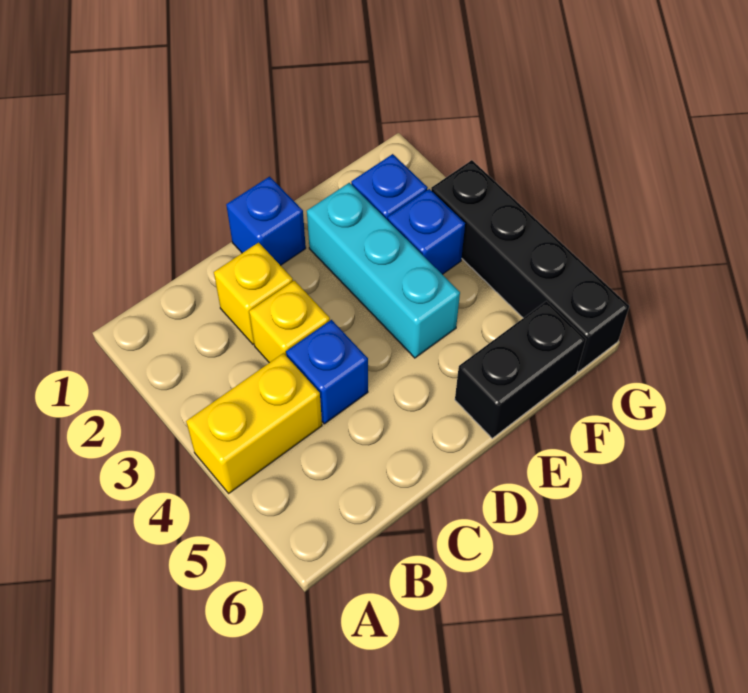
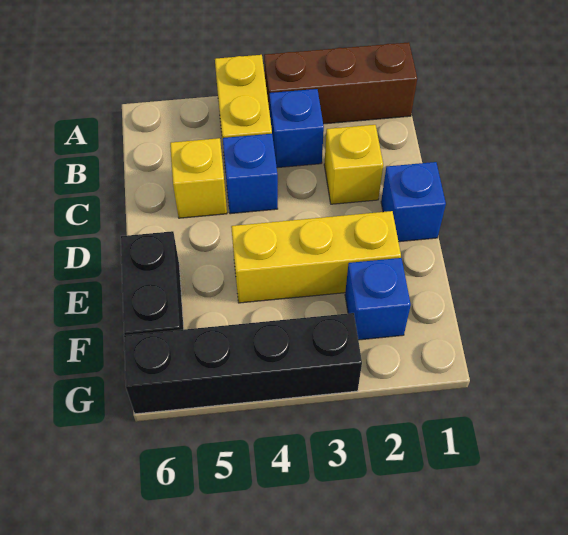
none -> brown 1x3 brick [264,42,417,124]
yellow 1x1 brick [249,280,330,363] -> yellow 1x1 brick moved to [170,138,227,218]
cyan 1x3 brick [307,183,460,358] -> yellow 1x3 brick [231,211,401,303]
blue 1x1 brick [388,189,465,274] -> blue 1x1 brick moved to [269,89,324,168]

